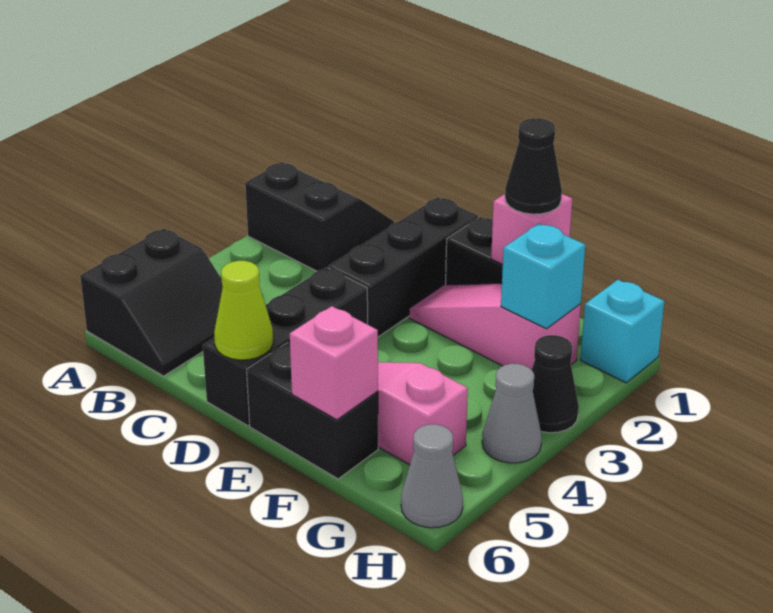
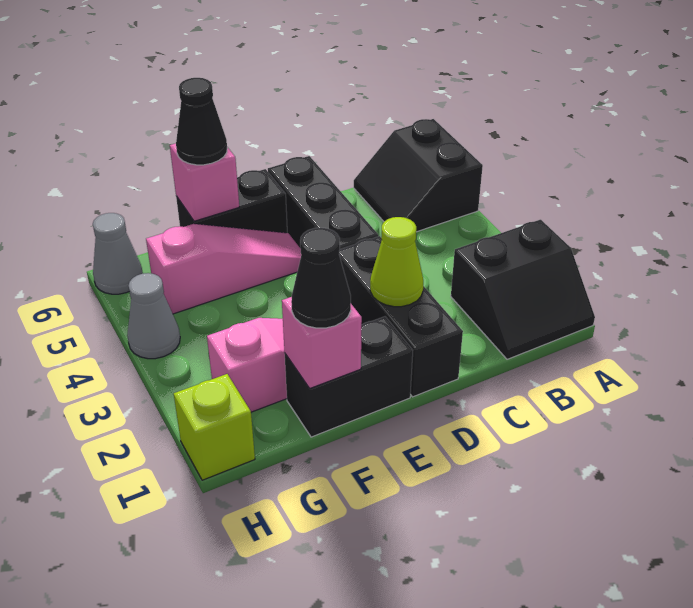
lime 1x1 cone [214,261,273,360] -> lime 1x1 cone moved to [370,217,423,307]
cyan 1x1 brick [501,224,585,329] -> none
cyan 1x1 brick [580,280,664,383] -> lime 1x1 brick [174,374,255,480]
black 1x1 cone [532,335,579,433] -> black 1x1 cone moved to [176,78,227,165]

